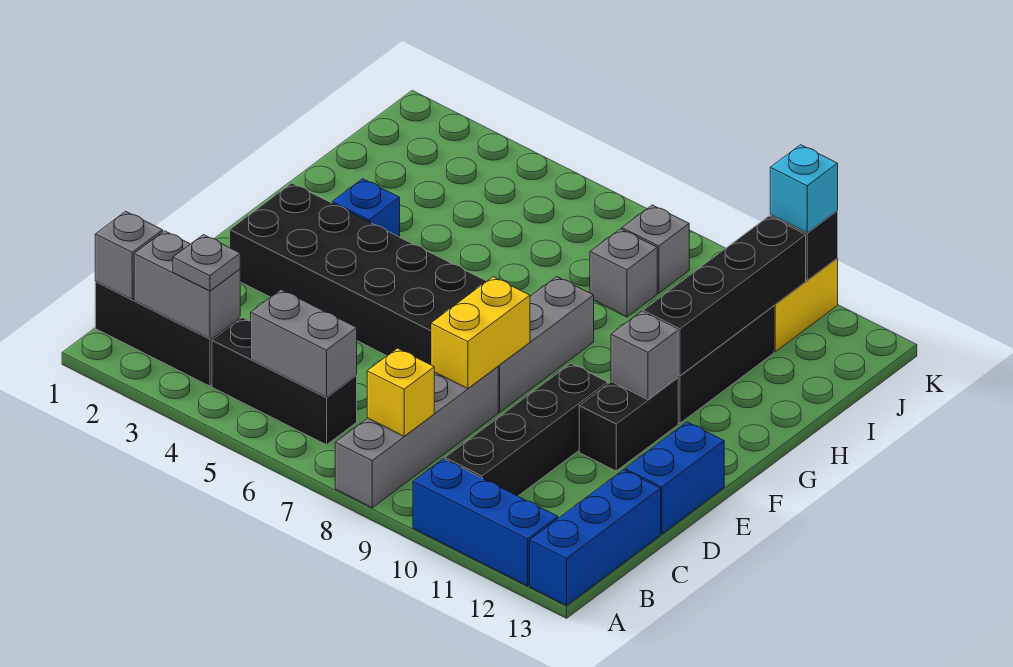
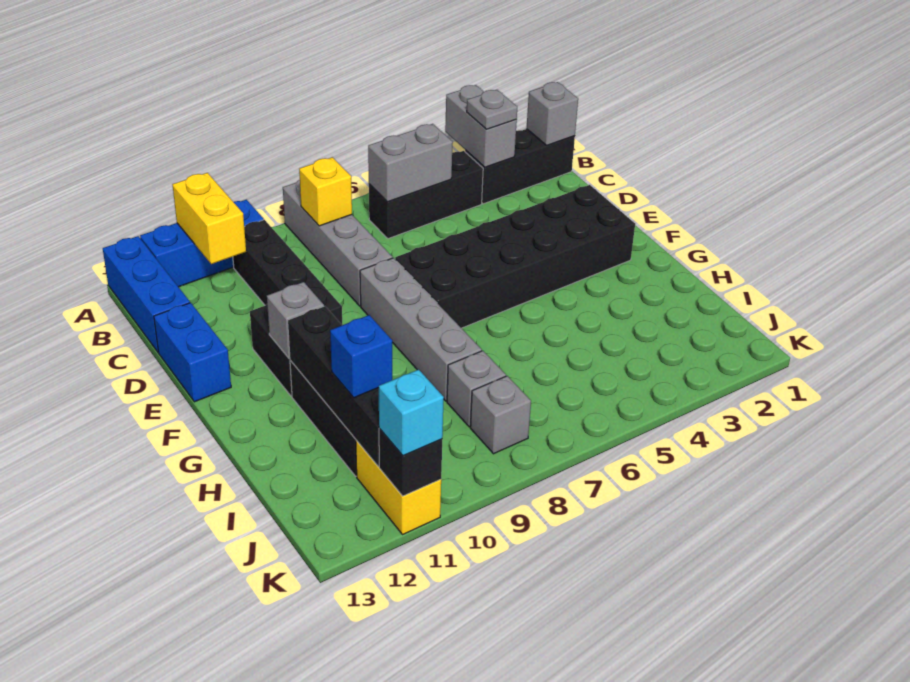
grey 1x2 brick [134,231,240,339] -> grey 1x2 brick turned to [445,85,517,167]
yellow 1x2 brick [431,277,530,389] -> yellow 1x2 brick moved to [172,173,246,264]
grey 1x3 brick [498,277,594,412] -> grey 1x4 brick [360,258,482,401]
blue 1x1 brick [332,179,400,237] -> blue 1x1 brick moved to [330,315,392,398]

